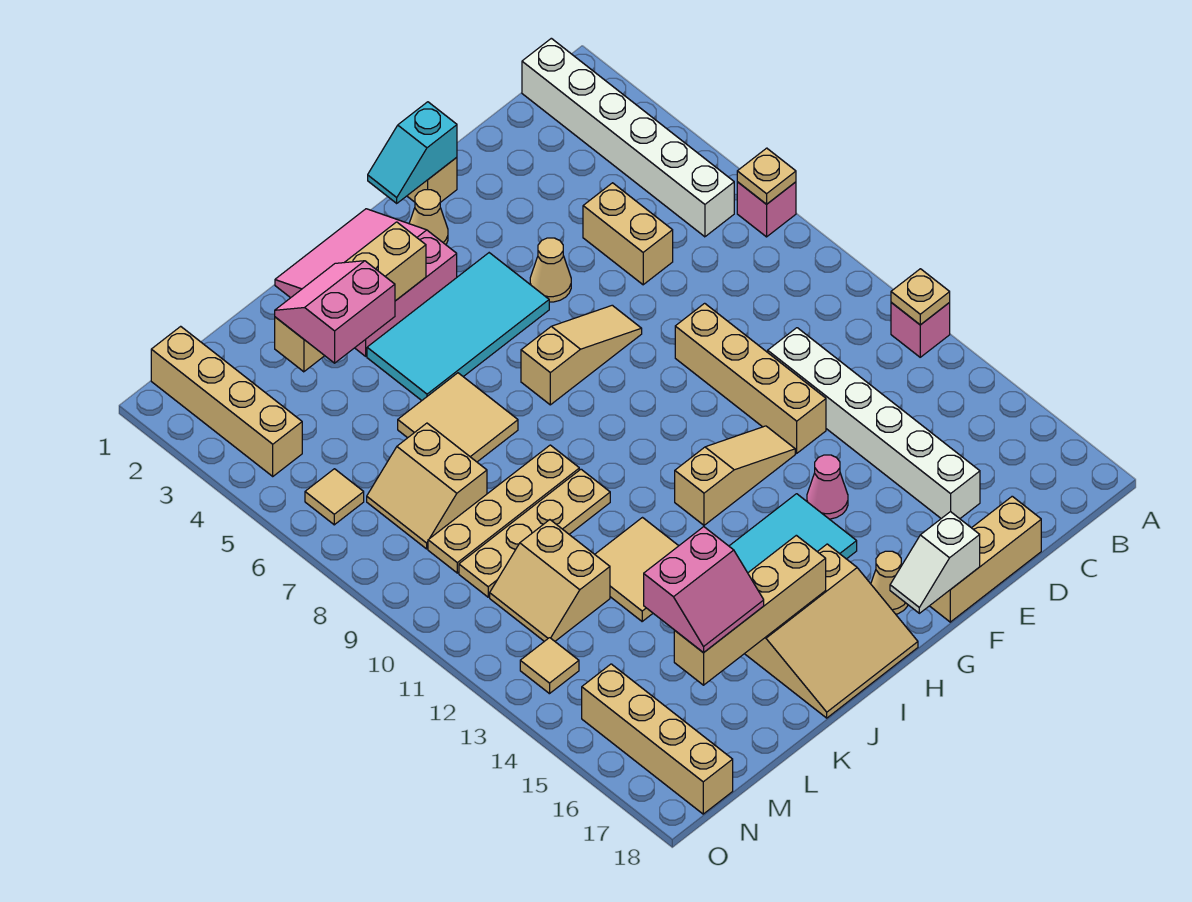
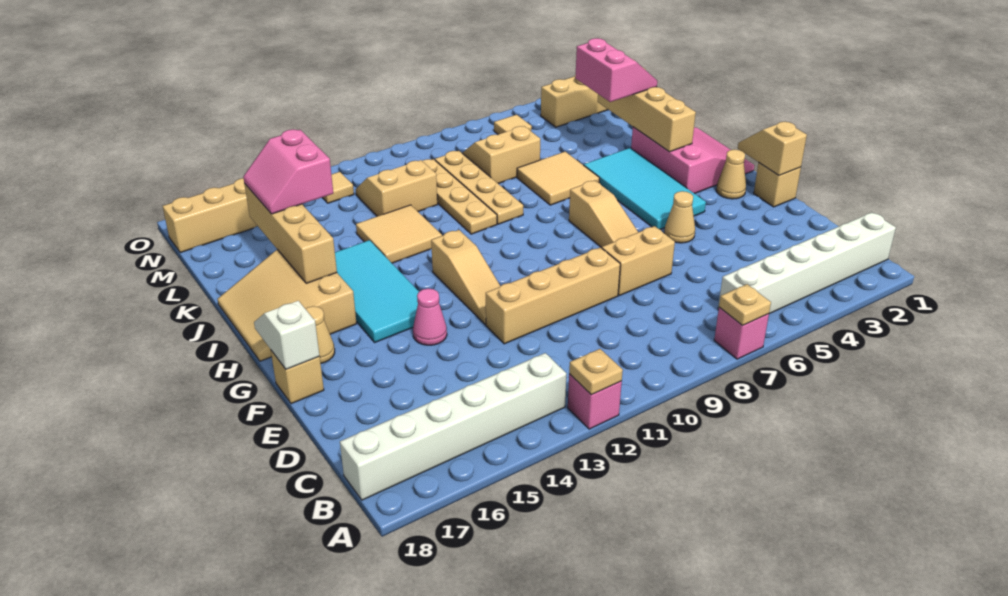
tan 1x2 brick [583,183,673,285] -> tan 1x2 brick moved to [602,226,675,296]
white 1x6 brick [768,328,980,519] -> white 1x6 brick moved to [340,353,566,500]
tan 1x3 brick [930,496,1041,622] -> tan 1x1 brick [271,351,324,404]
cyan 1x2 slope [368,102,457,203] -> tan 1x2 slope [738,122,807,176]

